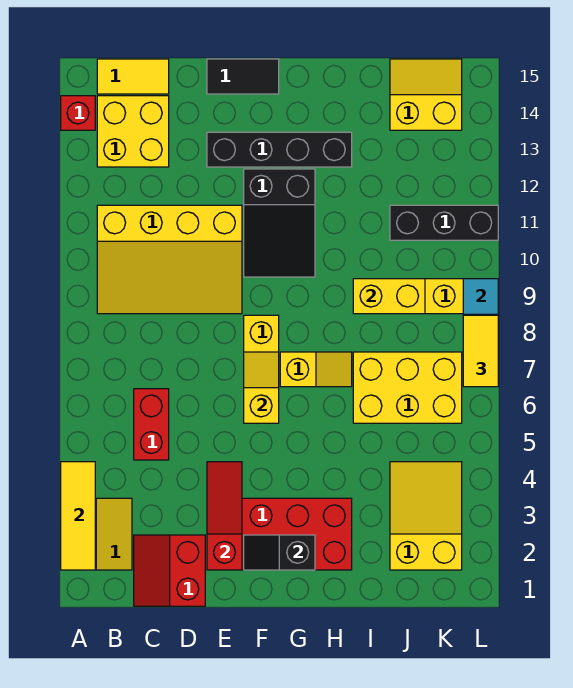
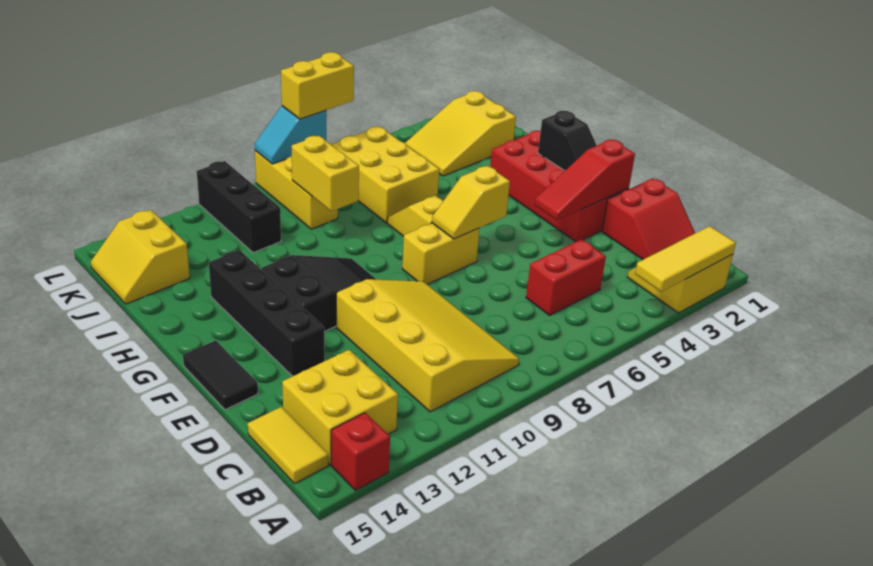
yellow 1x2 tile [463,315,498,387] -> yellow 1x2 brick [281,52,354,119]

